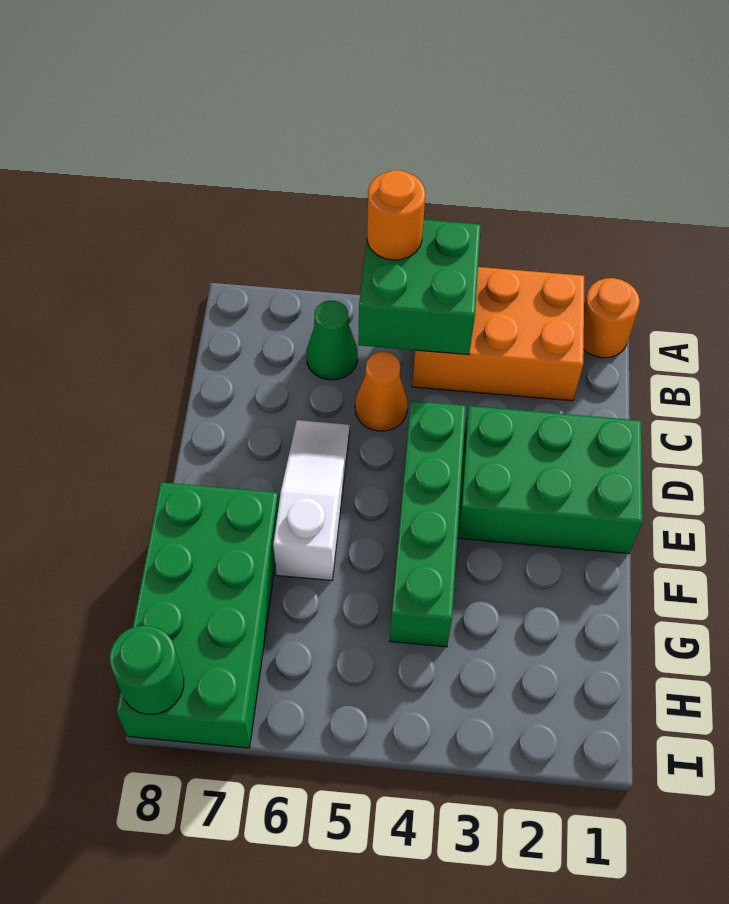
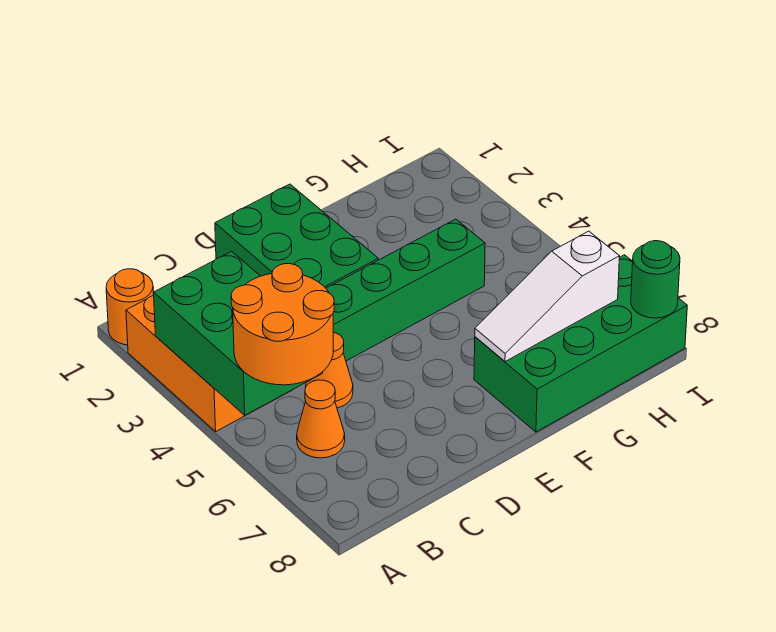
green 2x2 brick [358,220,481,355] -> green 2x3 brick [154,251,323,415]
orange 1x1 round brick [367,170,425,260] -> orange 2x2 round brick [231,264,334,385]
green 1x1 cone [306,301,358,380] -> orange 1x1 cone [297,380,345,458]
white 1x3 slope [273,420,350,580] -> white 1x3 slope moved to [475,231,620,362]

